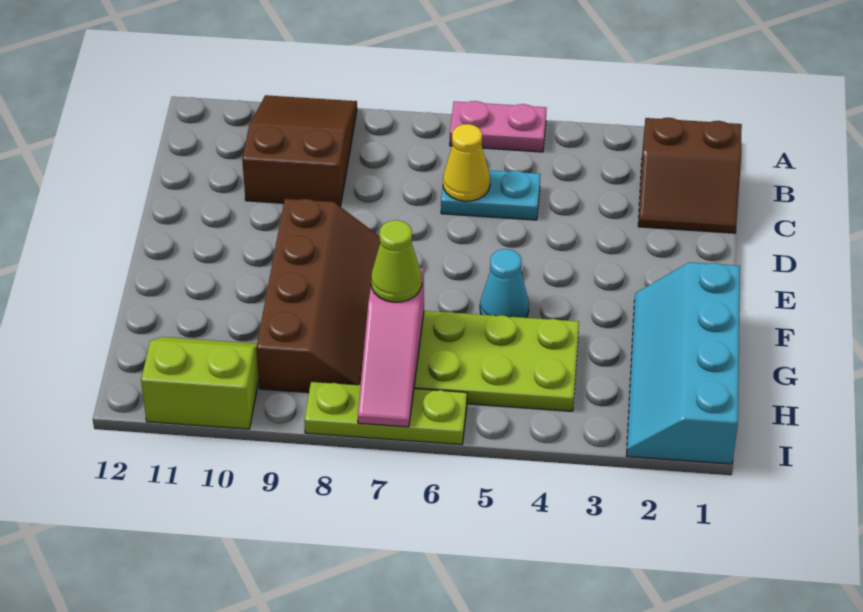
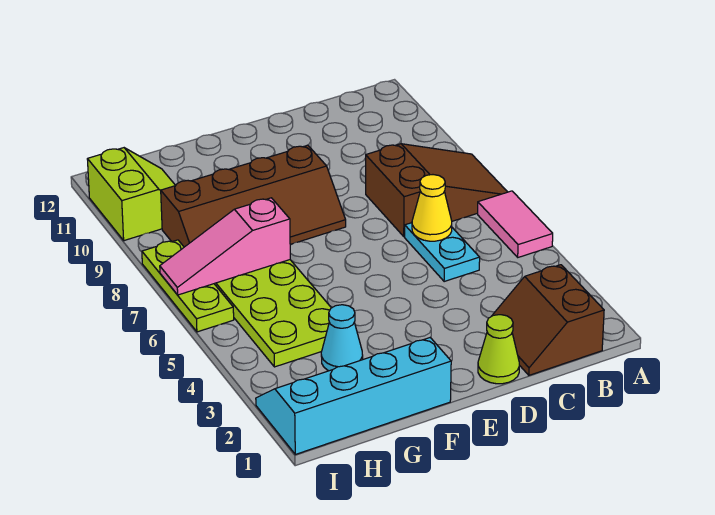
pink 1x2 plate [450,101,547,152] -> pink 1x2 tile [478,191,553,257]
brown 2x3 slope [242,95,357,207] -> brown 2x3 slope moved to [366,144,507,237]
cyan 1x1 cone [480,249,529,318] -> cyan 1x1 cone moved to [321,305,363,371]
lime 1x1 cone [371,220,422,302] -> lime 1x1 cone moved to [478,315,519,384]

